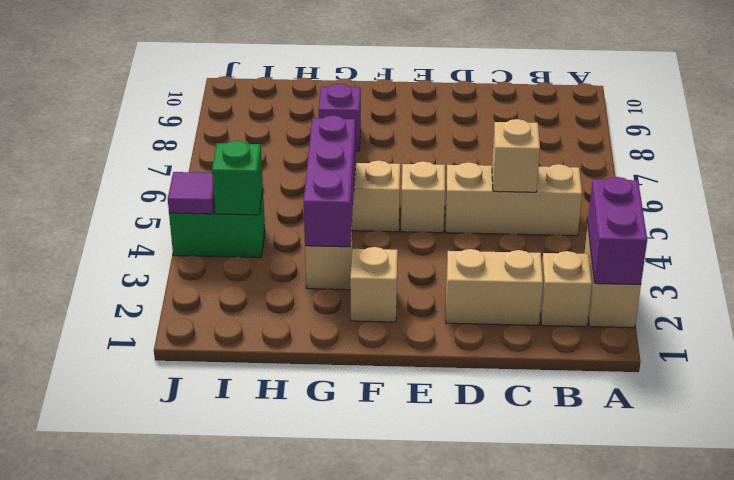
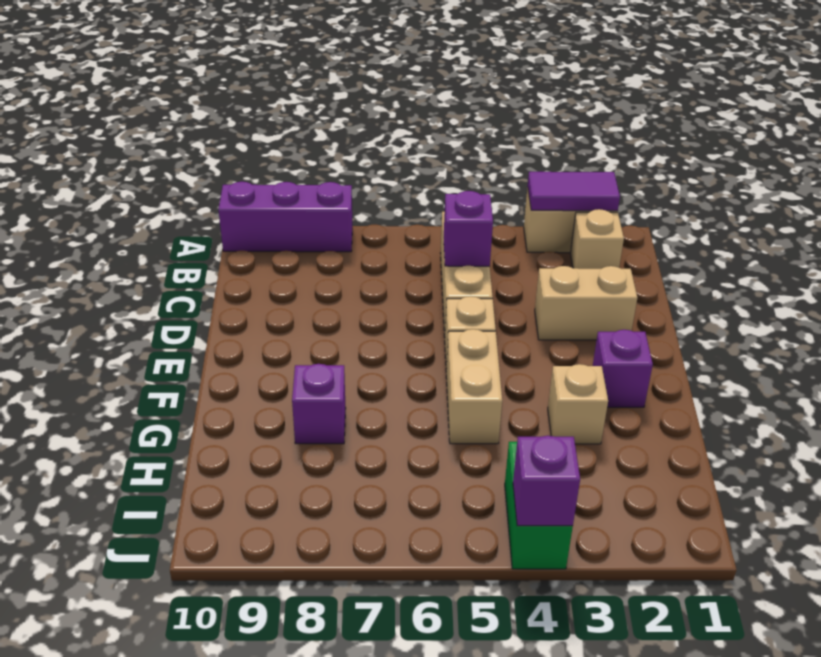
purple 1x2 brick [588,177,647,284] -> purple 1x2 tile [528,172,620,211]
tan 1x2 brick [446,249,543,325] -> tan 1x2 brick turned to [535,266,637,340]
tan 1x1 brick [492,119,540,192] -> purple 1x1 brick [444,191,493,266]
tan 1x1 brick [350,247,398,322] -> purple 1x1 brick [593,330,653,407]
purple 1x3 brick [304,115,356,247] -> purple 1x3 brick moved to [218,182,352,252]
green 1x1 brick [212,141,263,215] -> none
purple 1x1 tile [168,172,214,214] -> purple 1x1 brick [513,436,580,526]

